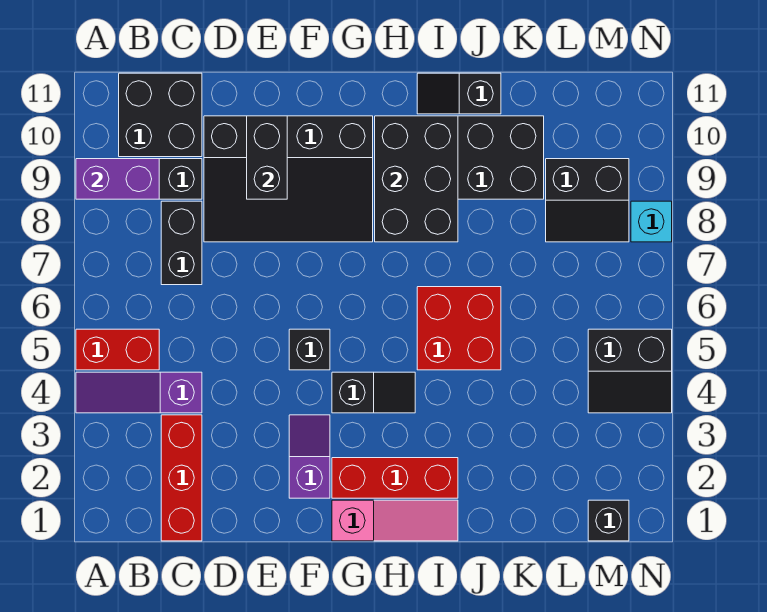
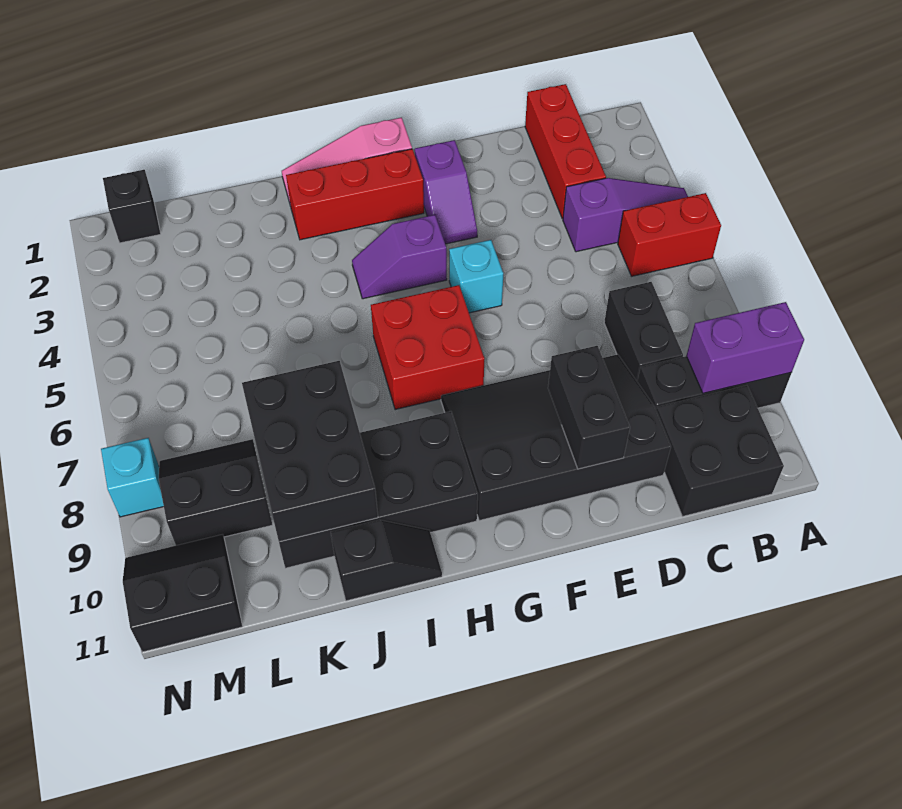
black 1x1 brick [289,329,330,370] -> cyan 1x1 brick [449,240,503,313]
black 1x2 slope [332,372,415,413] -> purple 1x2 slope [352,215,447,299]
black 2x3 brick [375,116,458,242] -> black 2x3 brick moved to [242,361,378,542]
red 2x2 brick [417,287,501,370] -> red 2x2 brick moved to [371,285,484,410]
black 2x2 slope [588,329,672,413] -> black 2x2 slope moved to [123,534,243,652]

